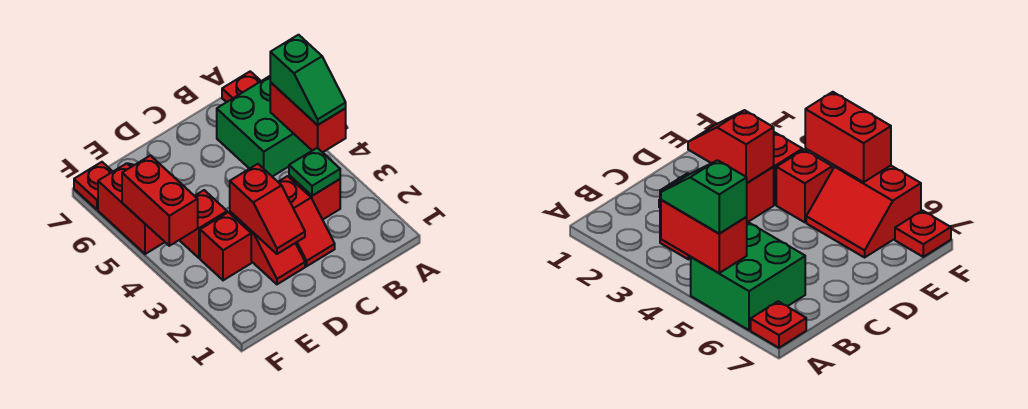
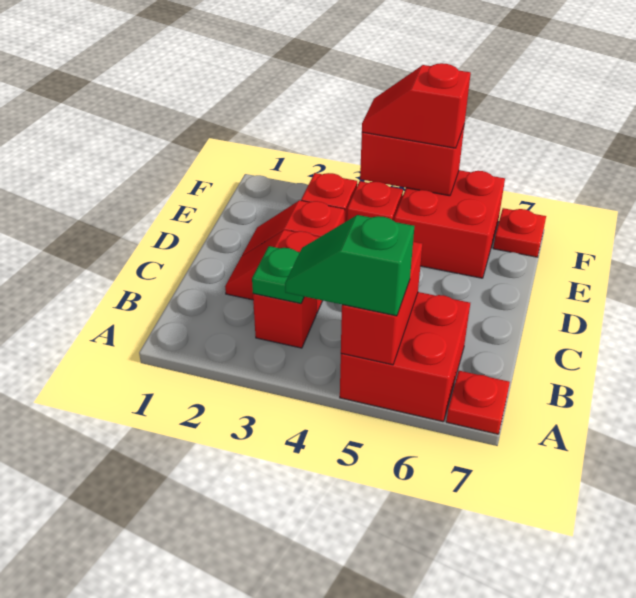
red 1x2 brick [270,82,346,152] -> red 1x2 brick turned to [341,242,422,365]
green 2x2 brick [217,76,312,177] -> red 2x2 brick [340,292,470,422]
red 1x2 slope [230,164,305,254] -> red 1x2 slope moved to [362,63,471,148]
red 2x2 slope [98,163,164,254] -> red 2x2 brick [394,170,505,278]

